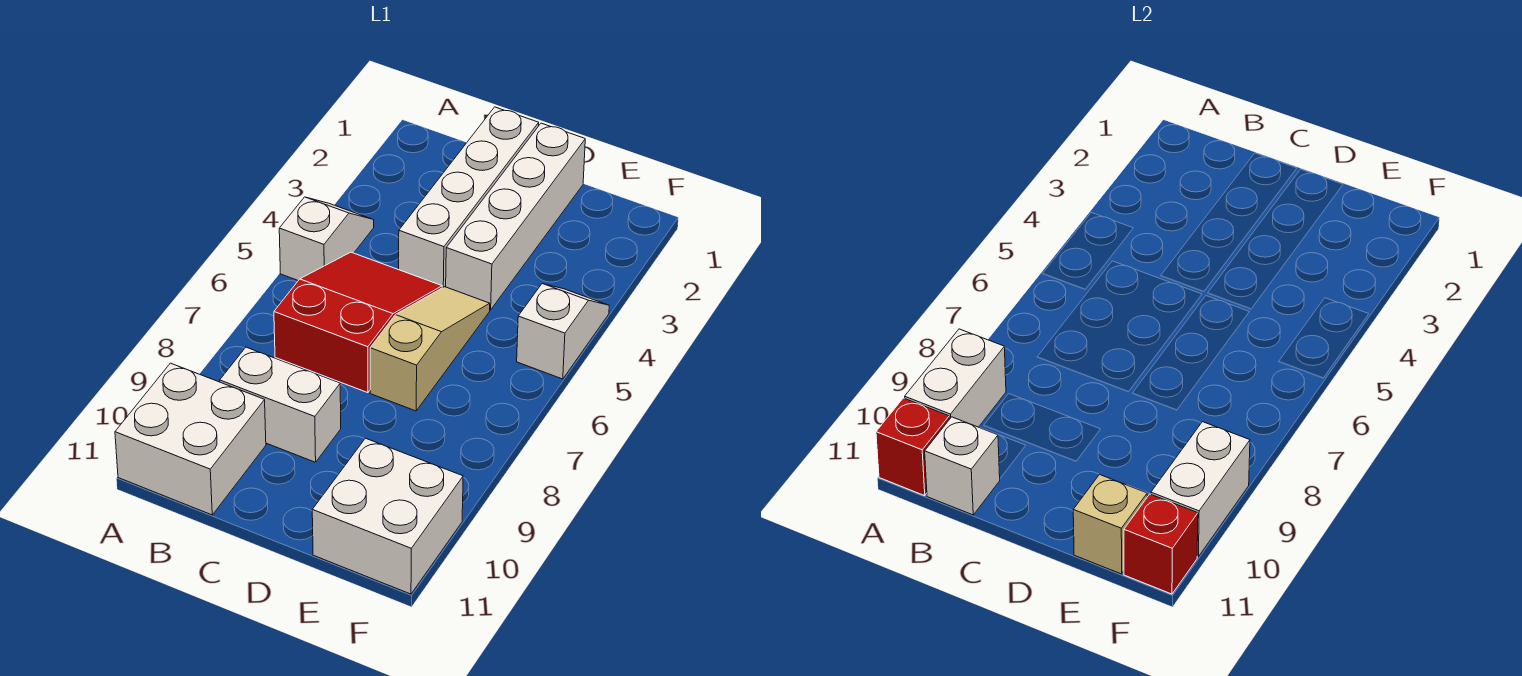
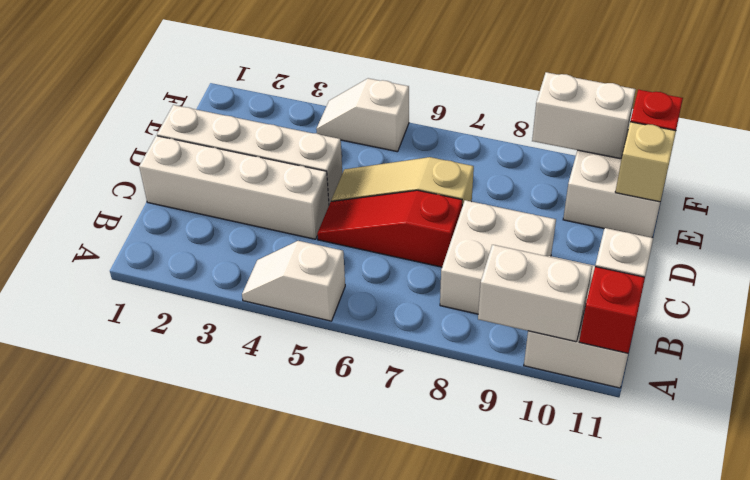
red 2x3 slope [274,252,442,393] -> red 1x3 slope [317,190,462,267]
white 1x2 brick [220,347,341,462] -> white 2x2 brick [440,200,556,314]

